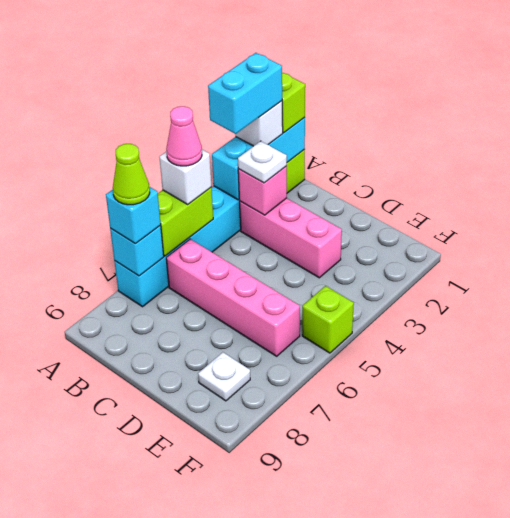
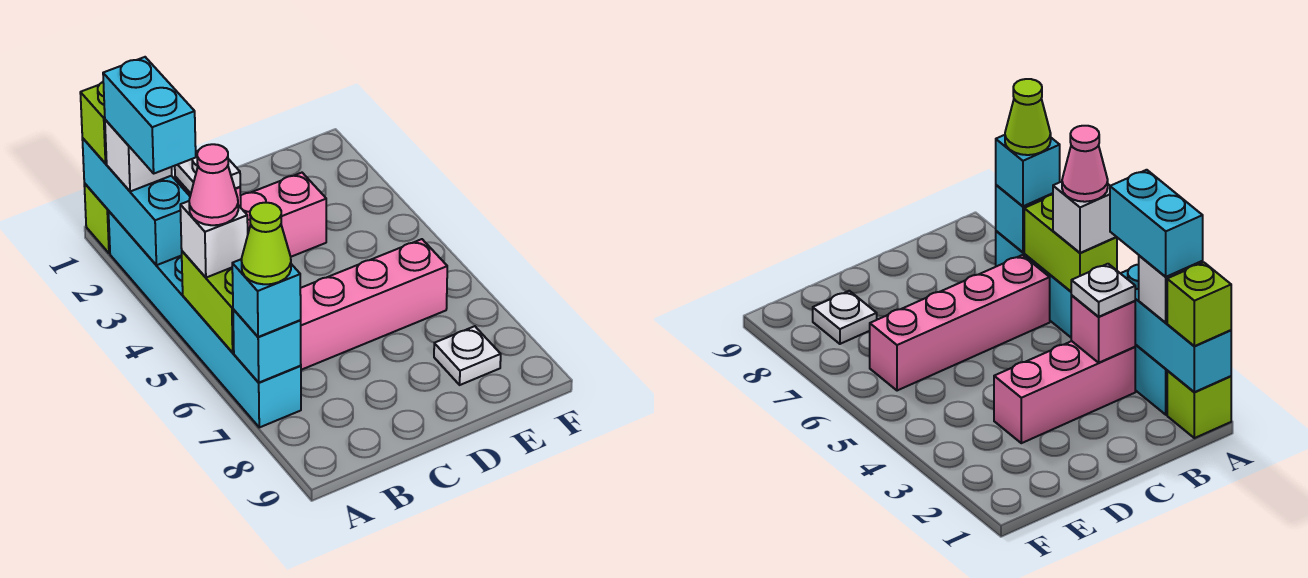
lime 1x1 brick [302,286,354,353] -> none

